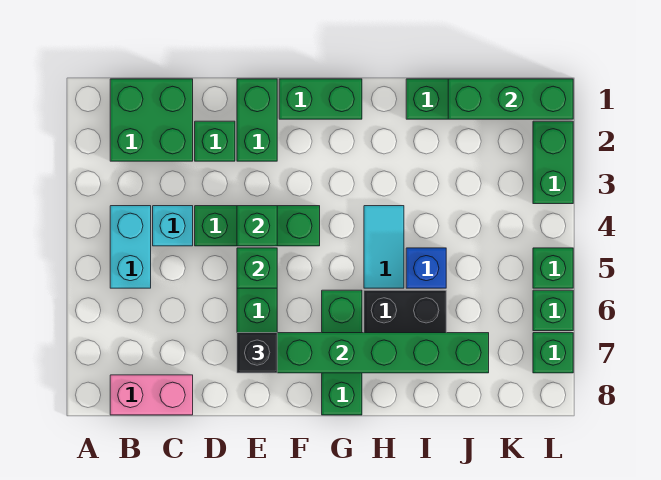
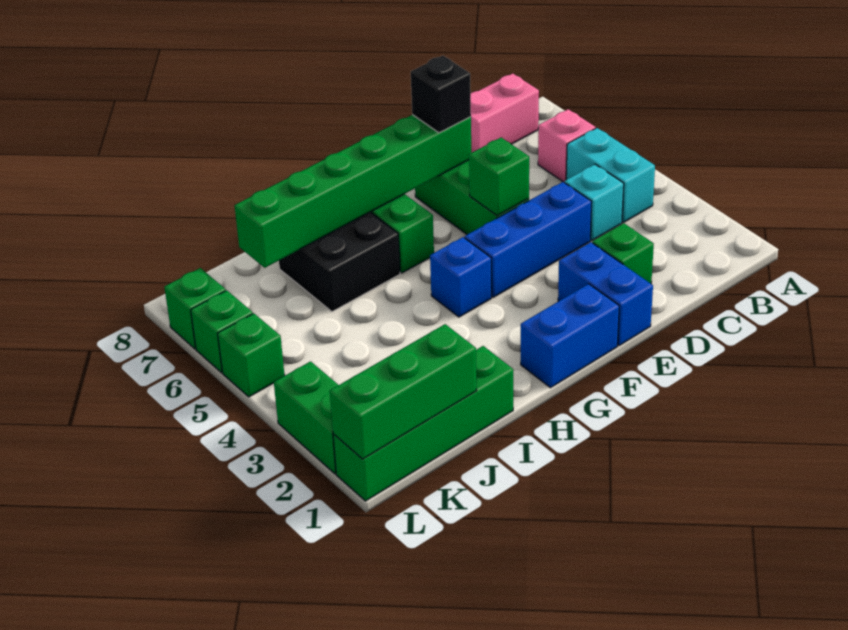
green 2x2 brick [110,79,193,161] -> none
none -> pink 1x1 brick [538,109,596,183]
green 1x3 brick [195,206,320,246] -> blue 1x3 brick [465,182,592,297]
green 1x2 brick [237,79,277,161] -> blue 1x2 brick [558,242,653,346]
green 1x1 brick [237,206,277,246] -> none
green 1x2 brick [279,79,362,119] -> blue 1x2 brick [521,284,619,388]
cyan 1x2 tile [364,206,404,288] -> none
blue 1x1 brick [406,248,446,288] -> blue 1x1 brick moved to [430,237,491,317]

